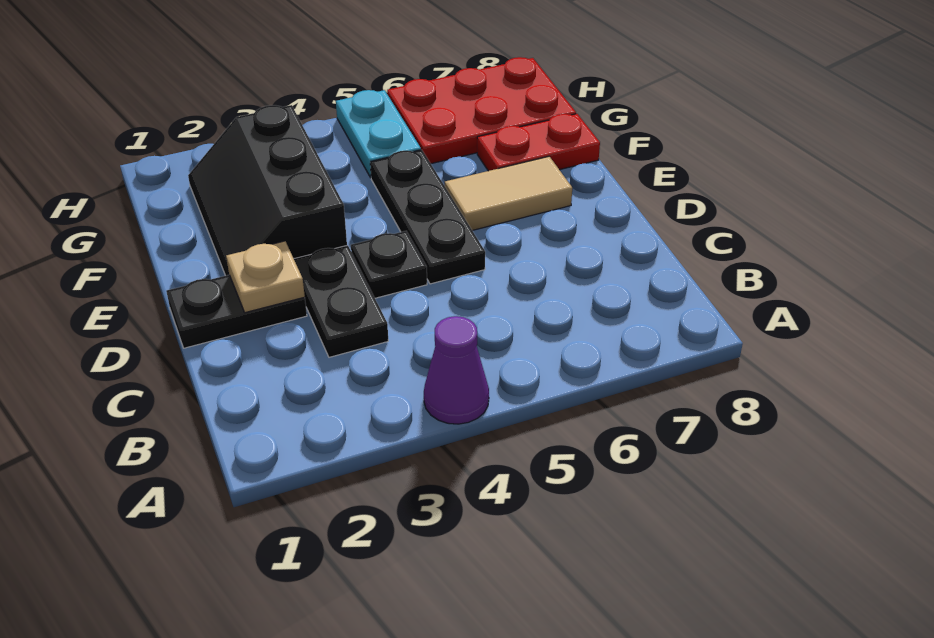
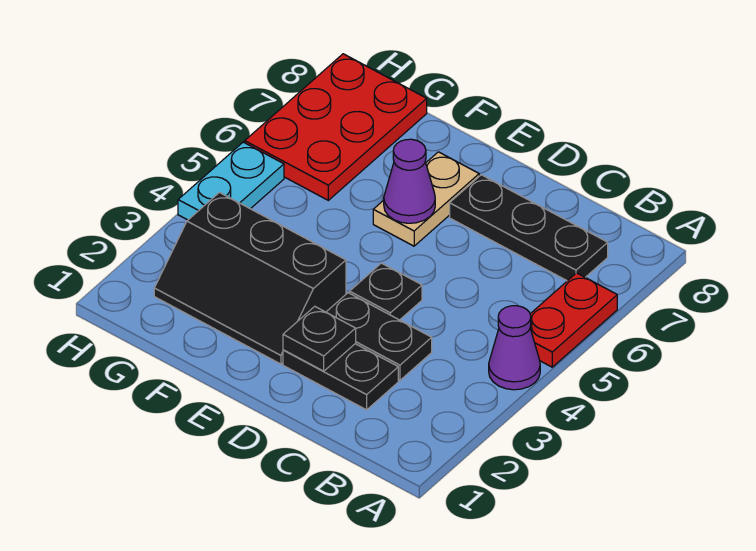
black 1x2 plate [166,275,307,348] -> black 1x2 plate turned to [283,344,398,410]
tan 1x1 plate [226,241,305,313] -> black 1x1 plate [283,306,356,371]
black 1x3 plate [370,150,485,284] -> black 1x3 plate moved to [450,175,608,281]
tan 1x2 tile [445,157,572,230] -> tan 1x2 plate [373,152,479,246]
none -> purple 1x1 cone [384,139,435,223]
red 1x2 plate [477,114,600,171] -> red 1x2 plate moved to [530,273,617,367]
cyan 1x2 plate [336,90,421,178] -> cyan 1x2 plate turned to [178,142,284,220]

